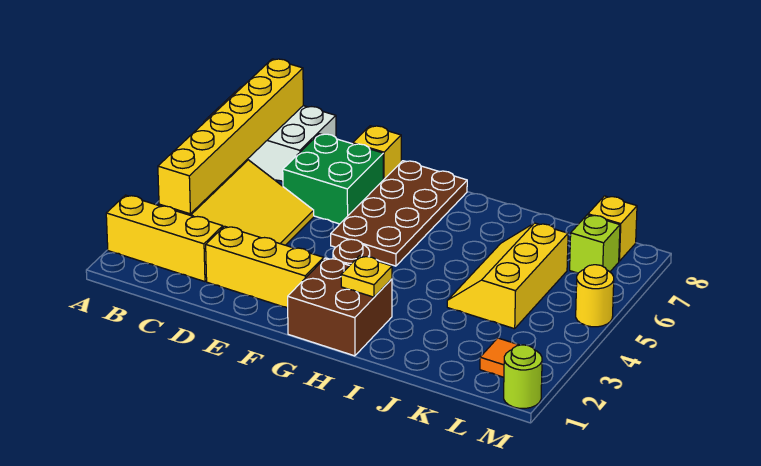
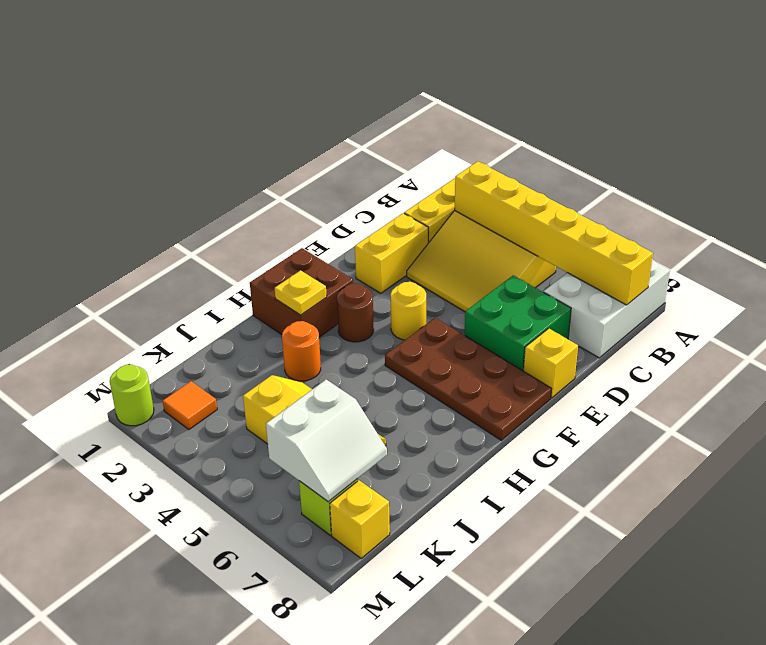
yellow 1x3 brick [206,226,324,308] -> yellow 1x2 brick [355,213,428,293]
none -> orange 1x1 round brick [282,321,321,381]
none -> white 2x2 slope [266,380,387,502]
yellow 1x1 round brick [576,265,614,327] -> yellow 1x1 round brick moved to [391,282,426,340]

